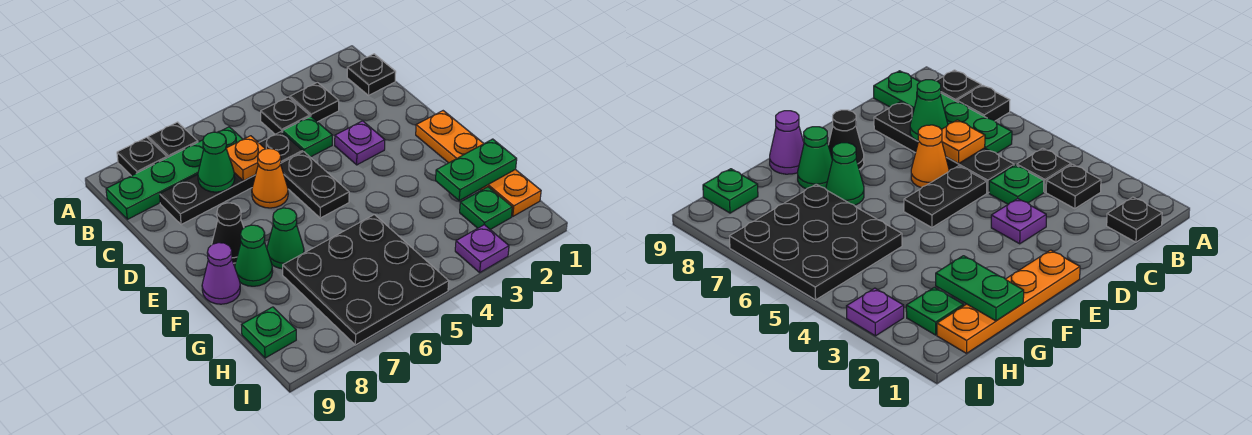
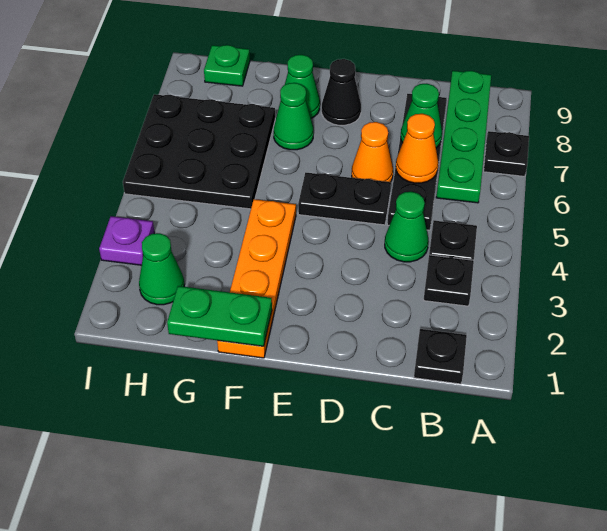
black 1x1 plate [117,137,167,176] -> none
green 1x1 plate [283,116,332,157] -> green 1x1 cone [385,192,429,262]
orange 1x1 plate [226,136,265,181] -> orange 1x1 cone [396,114,438,183]
purple 1x1 plate [335,121,385,165] -> none
orange 1x4 plate [416,111,541,216] -> orange 1x4 plate turned to [217,199,296,358]
purple 1x1 cone [202,243,240,304] -> none
green 1x2 plate [436,139,517,200] -> green 1x2 plate turned to [167,286,272,346]
green 1x1 plate [460,187,512,229] -> green 1x1 cone [139,233,184,305]

